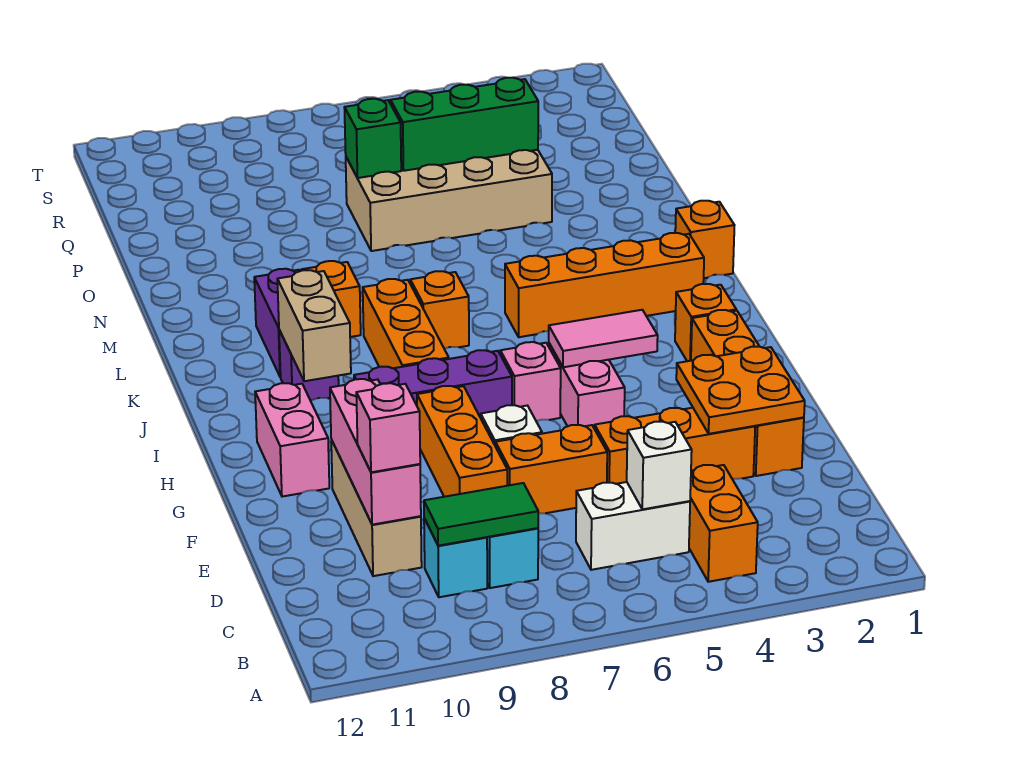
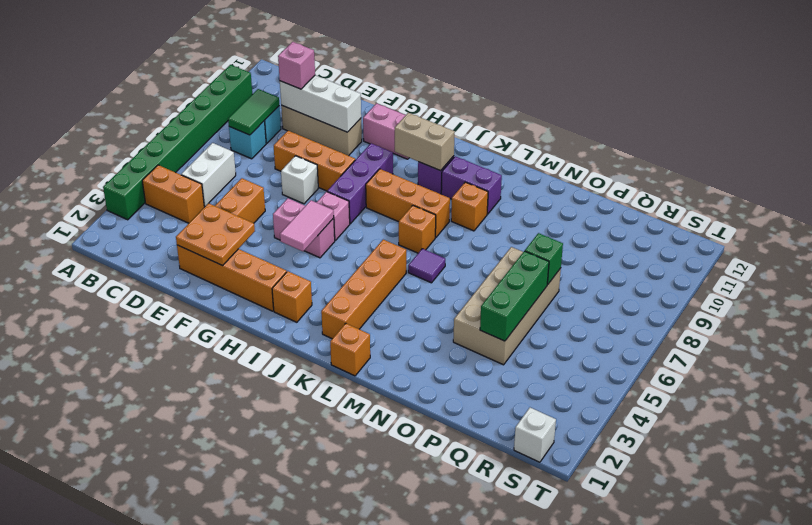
none -> green 1x8 brick [103,65,252,220]
white 1x1 brick [627,422,692,509] -> white 1x1 brick moved to [514,408,556,462]
pink 1x3 brick [330,379,421,525] -> white 1x3 brick [280,75,361,132]
orange 1x2 brick [495,425,607,513] -> none
none -> purple 1x1 tile [408,249,445,283]

